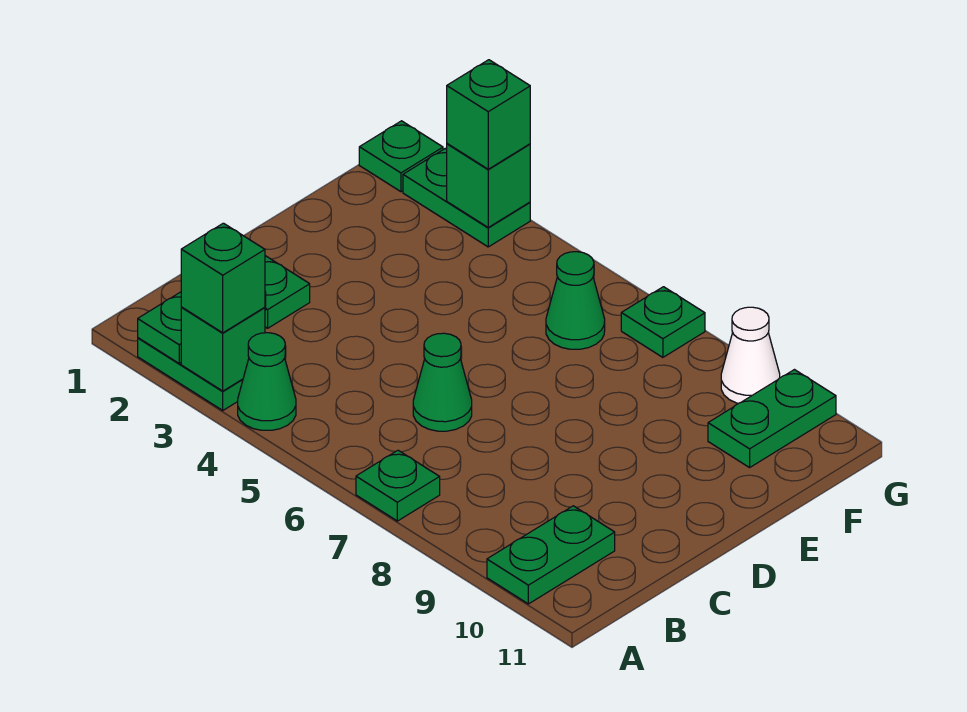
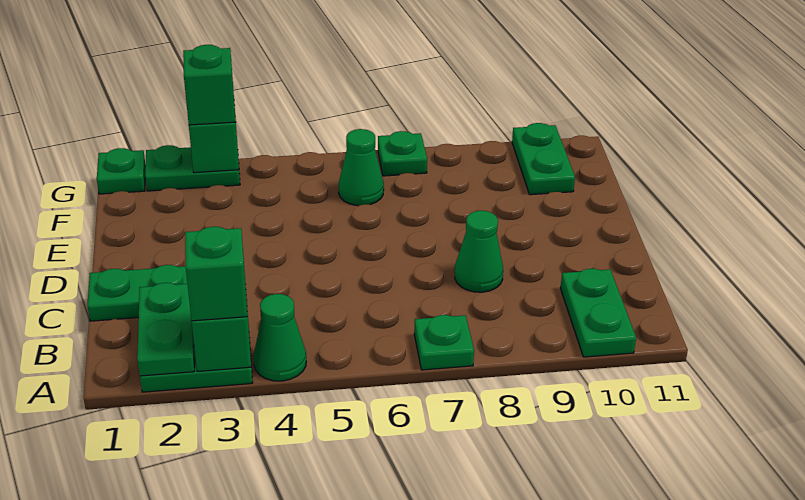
green 1x1 cone [413,333,472,431] -> green 1x1 cone moved to [455,211,503,292]
white 1x1 cone [721,307,780,403] -> none

